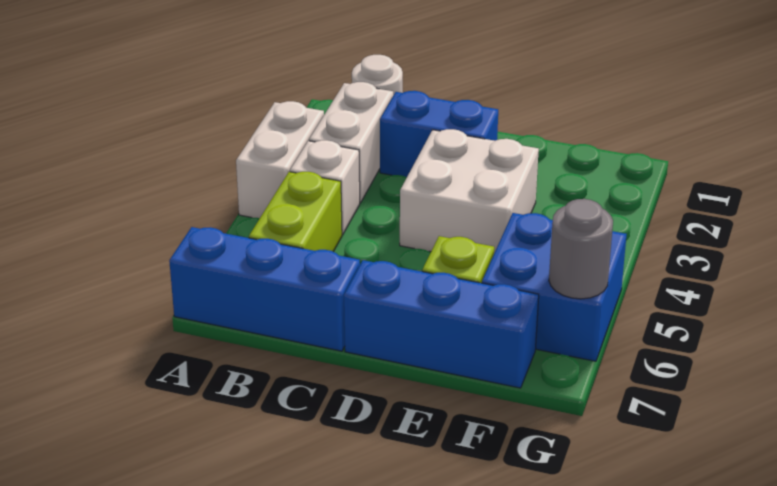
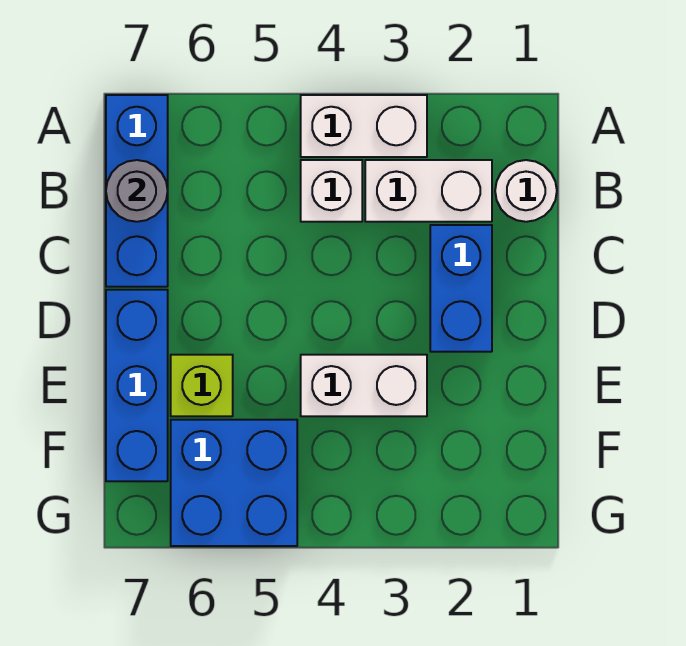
lime 1x2 brick [249,172,342,252] -> none
white 2x2 brick [400,129,539,253] -> white 1x2 brick [301,355,427,416]
grey 1x1 round brick [549,199,613,299] -> grey 1x1 round brick moved to [106,160,168,222]

